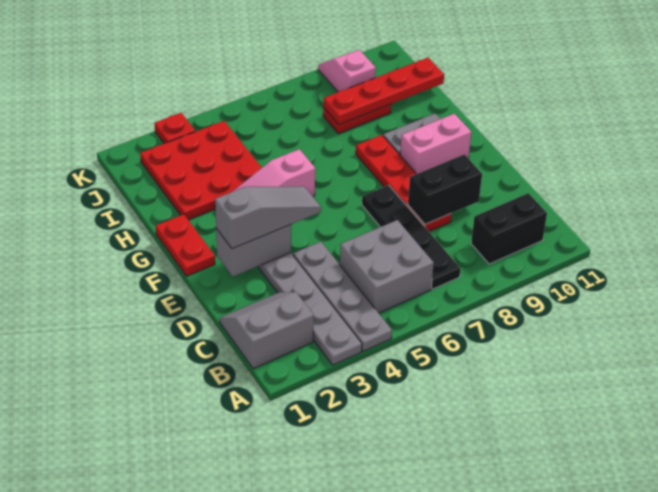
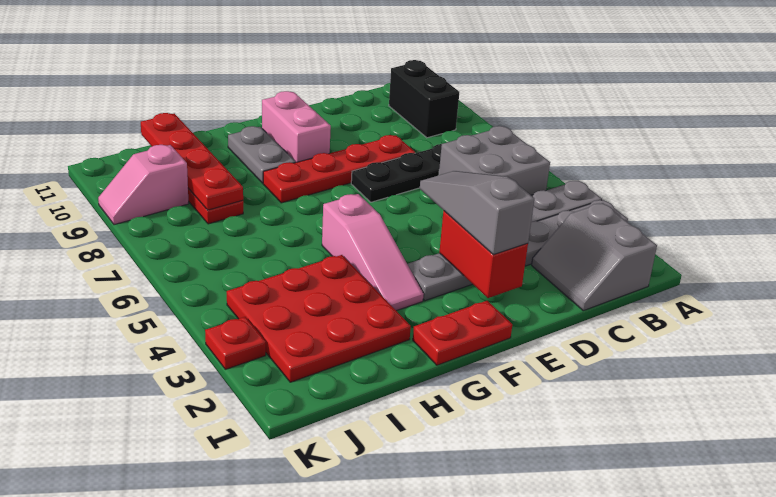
black 1x2 brick [408,154,482,224] -> none
grey 1x2 brick [216,225,291,277] -> red 1x2 brick [439,211,528,298]

